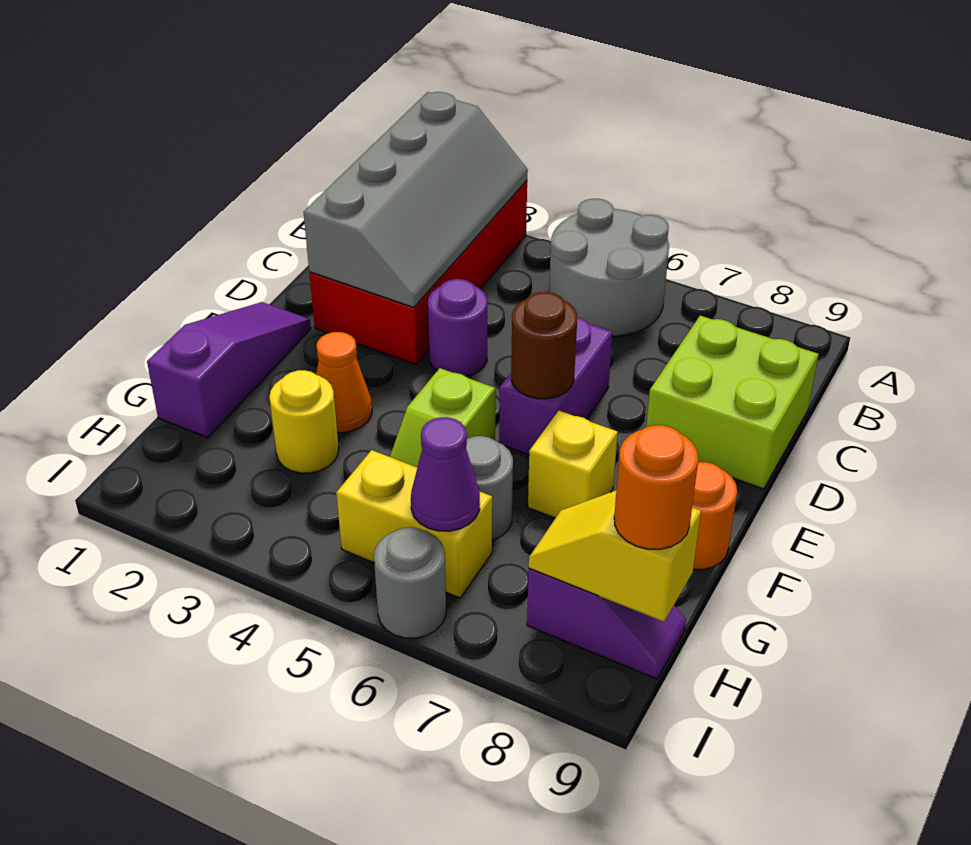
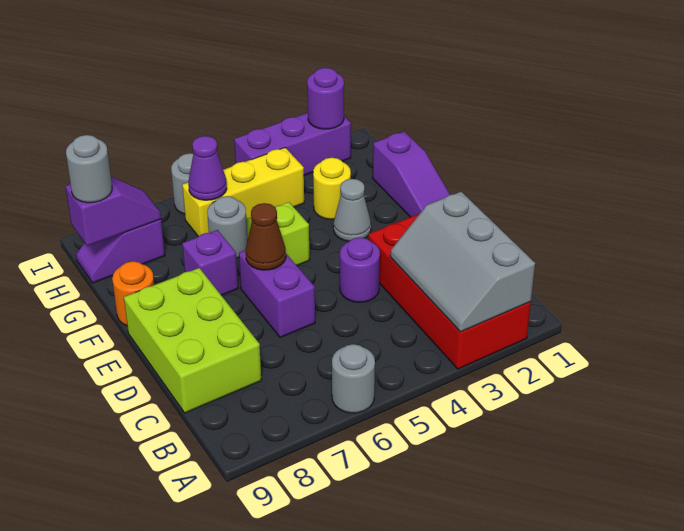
grey 2x4 slope [304,92,528,308] -> grey 2x3 slope [390,192,535,332]
grey 2x2 round brick [549,199,669,337] -> grey 1x1 round brick [332,344,375,413]
lime 2x2 brick [646,316,819,489] -> lime 2x3 brick [124,268,261,413]
brown 1x1 round brick [511,292,577,399] -> brown 1x1 cone [246,203,286,270]
orange 1x1 cone [316,332,372,433] -> grey 1x1 cone [333,179,371,241]
yellow 1x1 brick [528,411,618,518] -> purple 1x1 brick [182,230,238,295]
yellow 1x2 brick [336,450,492,598] -> yellow 1x3 brick [182,148,304,236]
yellow 1x2 slope [529,491,701,622] -> purple 1x2 slope [66,177,161,246]
orange 1x1 round brick [614,425,698,549] -> grey 1x1 round brick [66,135,112,203]
none -> purple 1x3 brick [234,113,351,175]
none -> purple 1x1 round brick [307,68,344,129]

